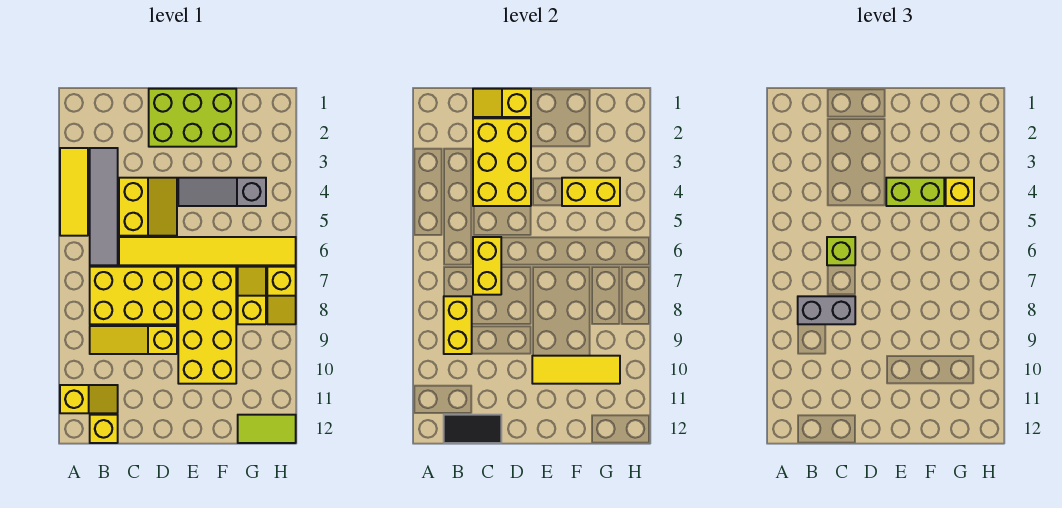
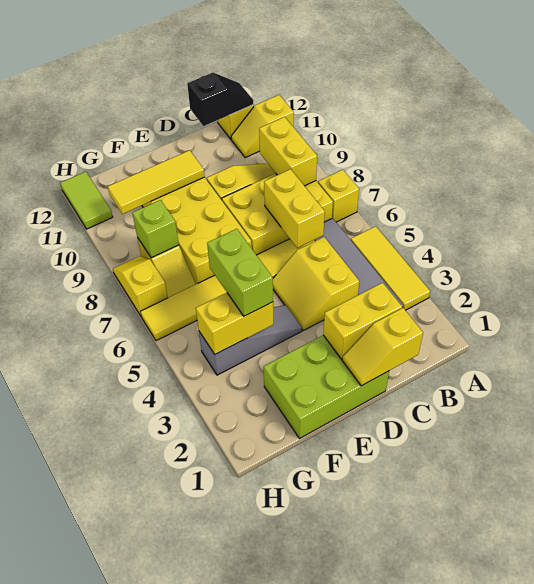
grey 1x2 brick [798,296,855,324] -> none
black 1x2 tile [444,415,501,443] -> black 1x2 slope [187,73,253,126]
yellow 1x2 slope [473,89,531,117] -> yellow 1x2 slope turned to [342,308,423,386]
yellow 2x3 brick [473,118,531,206] -> yellow 1x2 brick [323,283,402,359]
lime 1x1 brick [827,237,855,265] -> lime 1x1 brick moved to [133,200,179,258]
lime 1x2 brick [886,178,944,206] -> lime 1x2 brick turned to [207,229,273,316]
yellow 1x1 brick [946,178,974,206] -> yellow 1x1 brick moved to [318,170,359,222]
lime 1x2 tile [238,415,296,443] -> lime 1x2 tile turned to [60,172,113,229]

